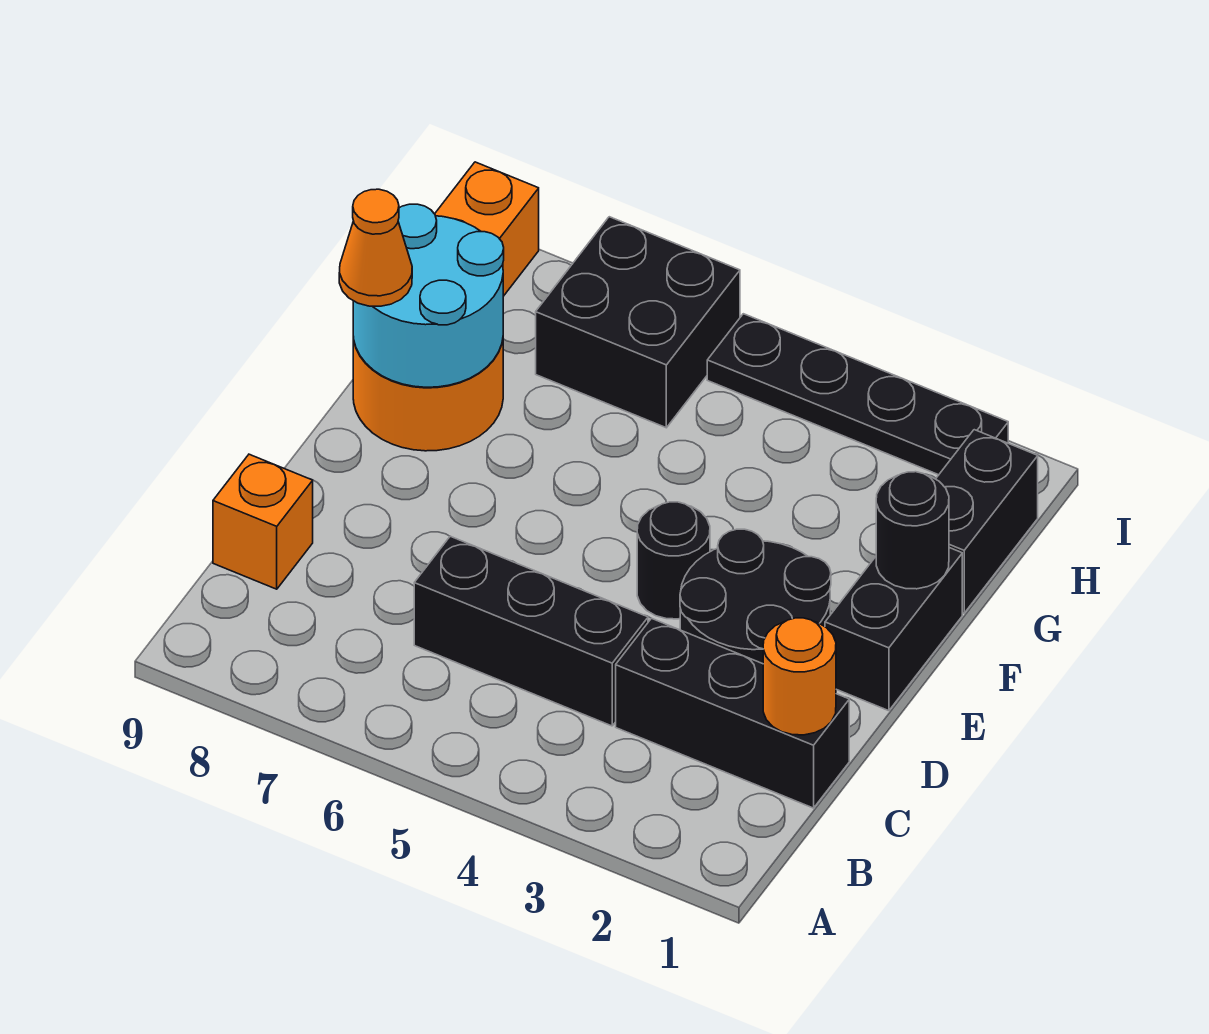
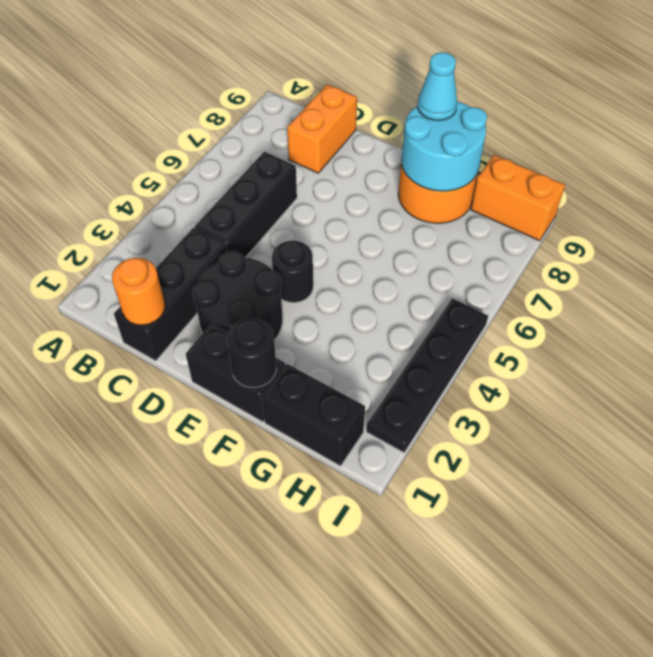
orange 1x1 brick [213,454,313,589] -> orange 1x2 brick [287,84,357,173]
orange 1x1 cone [339,189,412,306] -> cyan 1x1 cone [418,52,457,120]
black 2x2 brick [536,217,740,428] -> none

